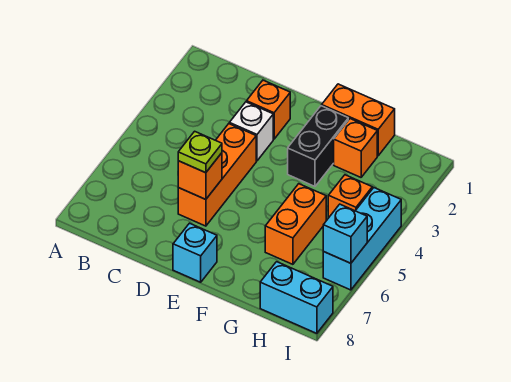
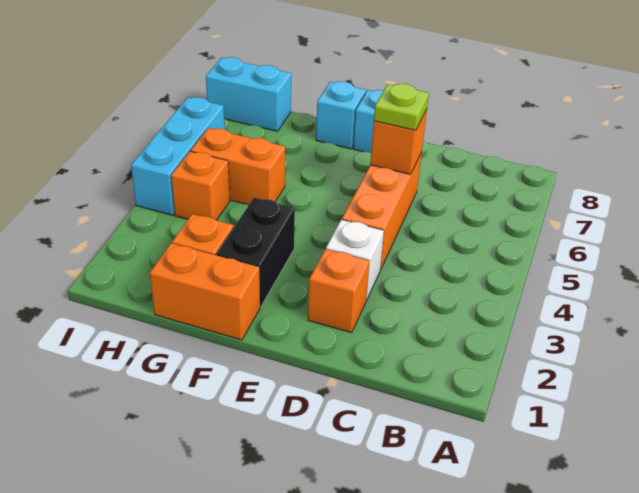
orange 1x2 brick [265,184,326,264] -> orange 1x2 brick turned to [191,128,285,205]
cyan 1x1 brick [323,204,367,263] -> cyan 1x1 brick moved to [316,81,366,149]

